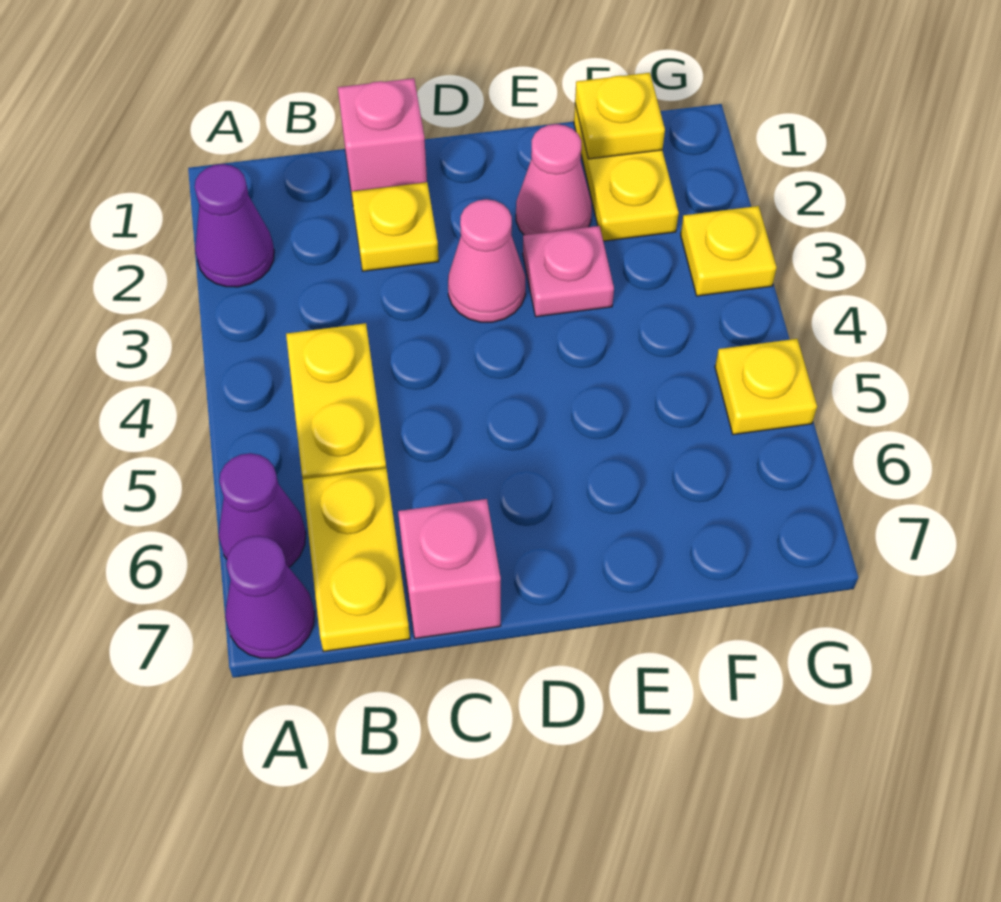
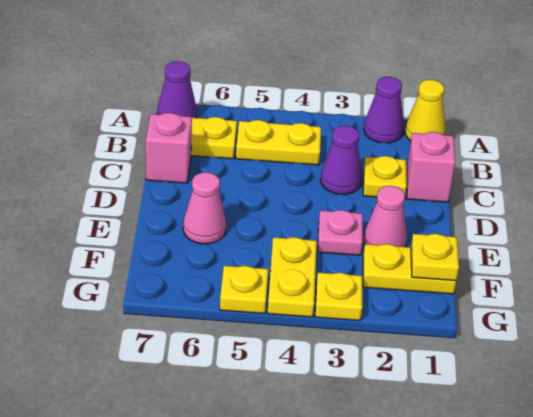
none -> yellow 1x1 cone [405,80,445,141]
purple 1x1 cone [219,453,306,567] -> purple 1x1 cone moved to [320,126,362,194]
pink 1x1 cone [448,199,525,322] -> pink 1x1 cone moved to [183,172,226,244]
none -> yellow 1x2 plate [268,237,317,317]

